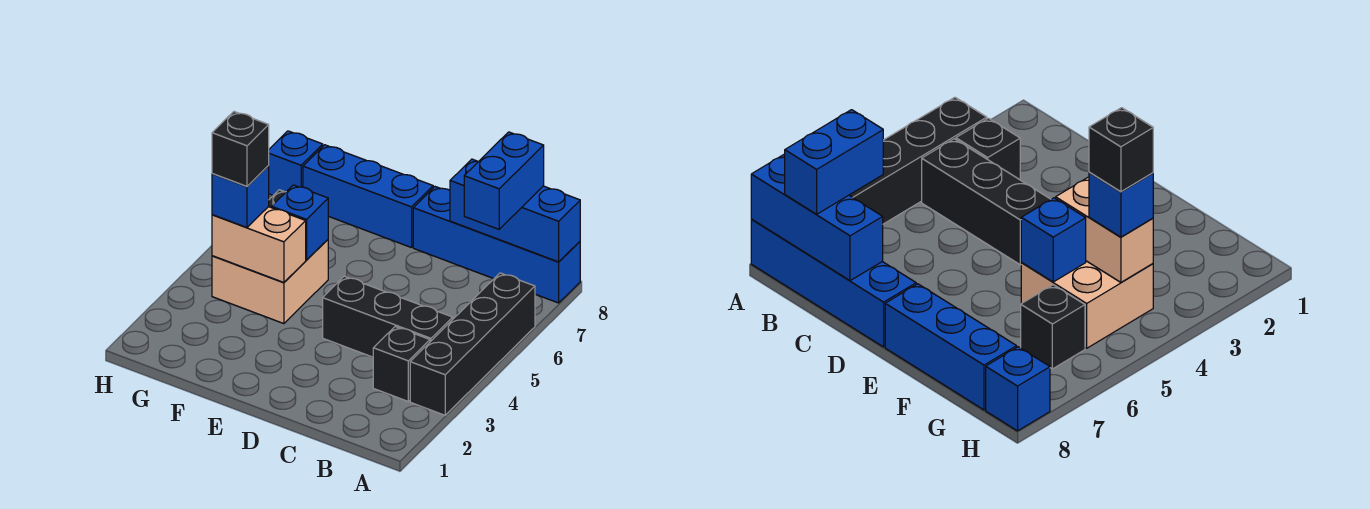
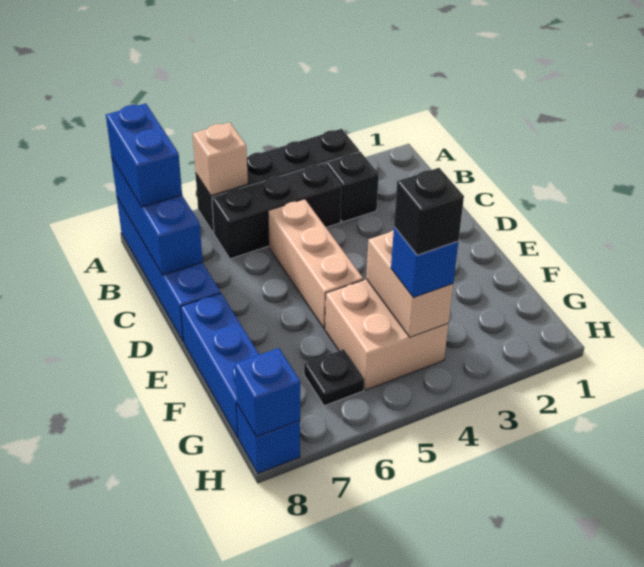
none -> tan 1x1 brick [193,122,248,196]
black 1x3 brick [323,276,453,357] -> black 1x3 brick turned to [212,163,342,259]
blue 1x2 brick [464,132,544,229] -> blue 1x2 brick turned to [106,103,182,207]
none -> tan 1x3 brick [268,199,363,329]
blue 1x1 brick [272,185,328,260] -> blue 1x1 brick moved to [235,348,300,437]
black 1x1 brick [1021,285,1085,369] -> black 1x1 plate [304,349,364,406]

